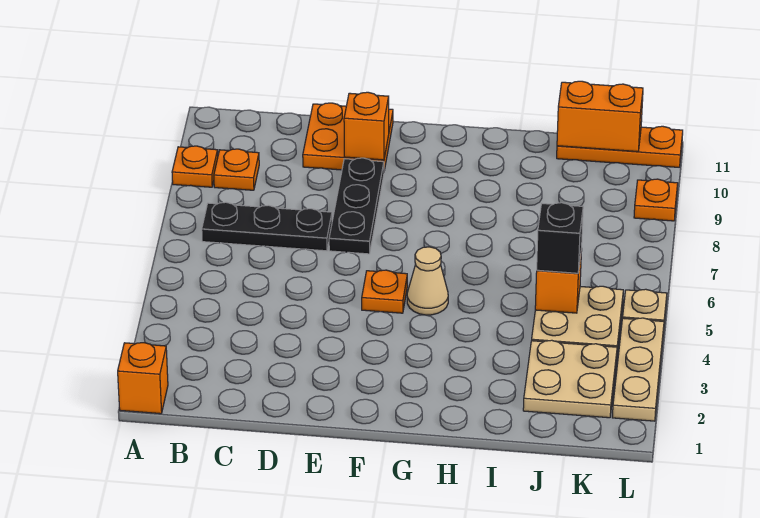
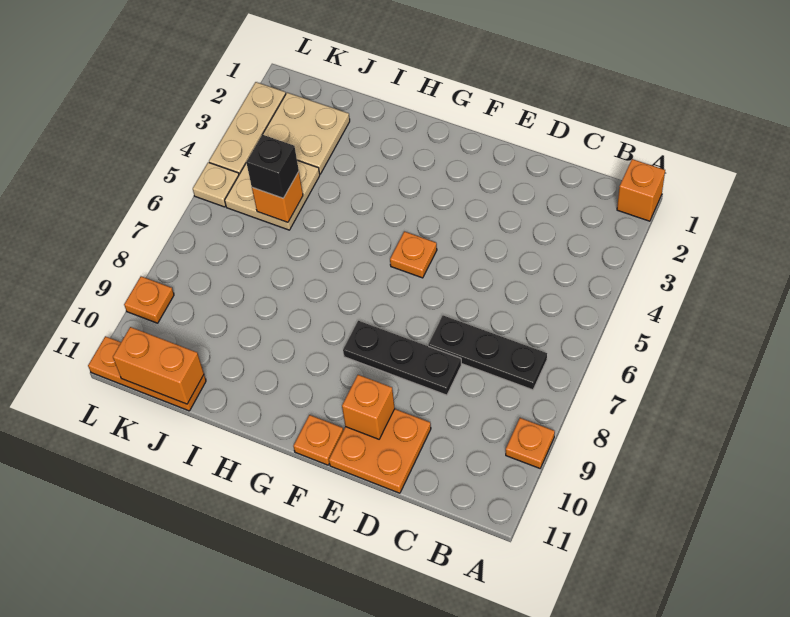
orange 1x1 plate [214,149,259,190] -> orange 1x1 plate moved to [293,415,343,465]
black 1x3 plate [329,158,384,254] -> black 1x3 plate turned to [343,321,461,395]
tan 1x1 cone [407,247,448,315] -> none

